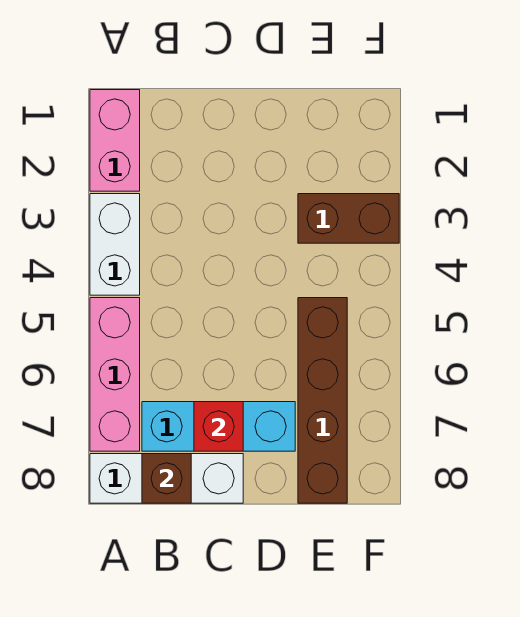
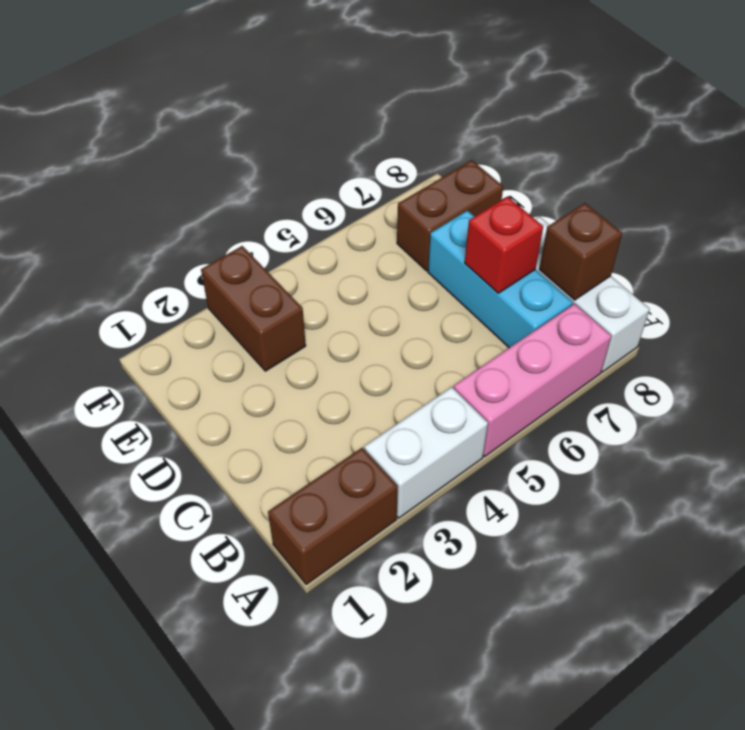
pink 1x2 brick [90,90,140,191] -> brown 1x2 brick [268,448,398,585]
brown 1x4 brick [298,298,347,503] -> brown 1x2 brick [397,160,503,271]

